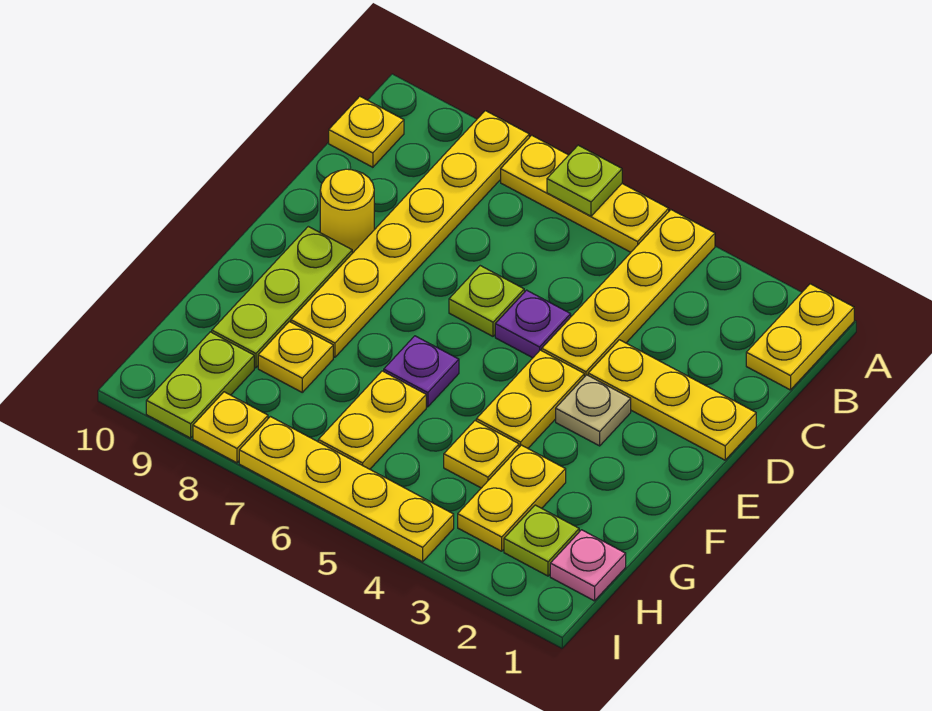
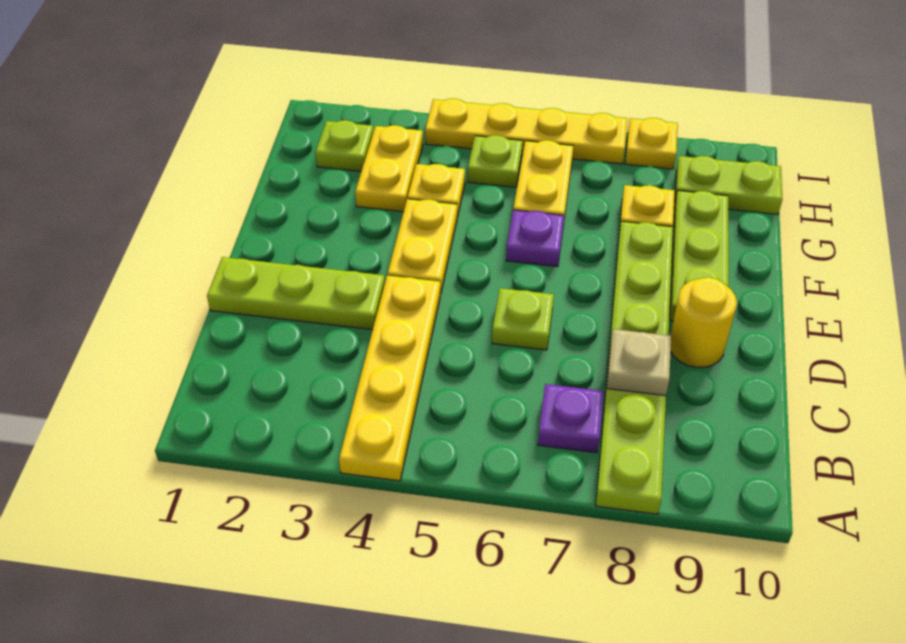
yellow 1x2 plate [746,284,854,390] -> none
yellow 1x3 plate [501,135,669,252] -> none
lime 1x1 plate [547,145,622,216] -> lime 1x1 plate moved to [468,135,523,187]
yellow 1x6 plate [291,111,529,357] -> lime 1x6 plate [596,221,673,514]
yellow 1x1 plate [329,96,404,167] -> none
yellow 1x3 plate [588,340,756,460] -> lime 1x3 plate [207,257,385,330]
purple 1x1 plate [495,290,571,358] -> purple 1x1 plate moved to [538,384,604,453]
tan 1x1 plate [556,375,631,446] -> tan 1x1 plate moved to [607,329,671,396]
pink 1x1 plate [550,530,626,601] -> none
lime 1x2 plate [146,332,254,438] -> lime 1x2 plate turned to [675,156,782,214]

